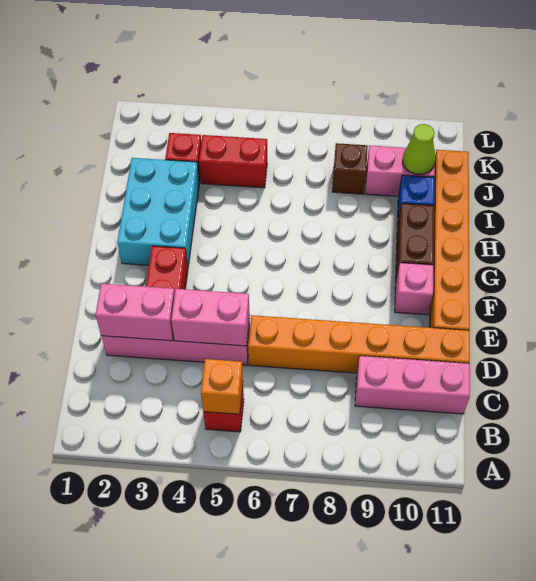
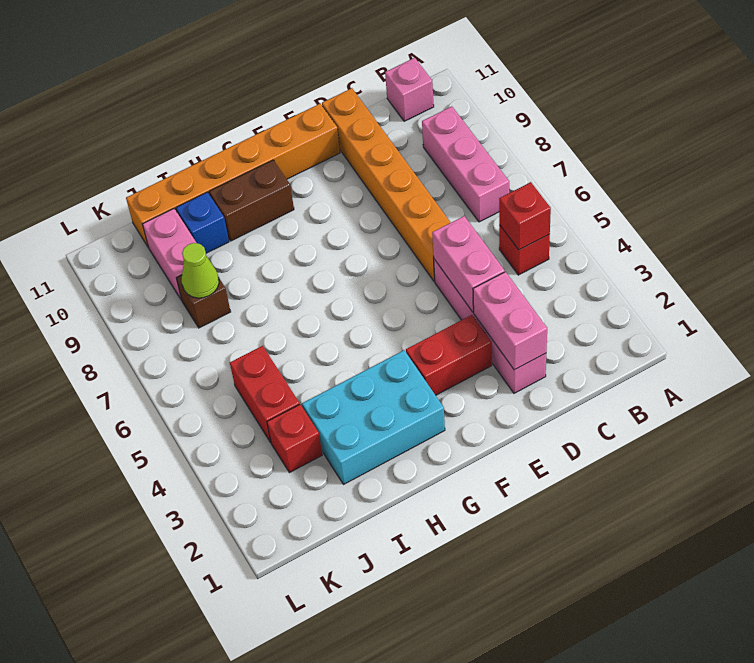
orange 1x1 brick [201,359,243,414] -> red 1x1 brick [499,182,551,250]
pink 1x3 brick [355,356,470,414] -> pink 1x3 brick moved to [422,106,509,222]
pink 1x1 brick [395,263,433,315] -> pink 1x1 brick moved to [385,58,434,121]
lime 1x1 cone [403,124,436,175] -> lime 1x1 cone moved to [182,243,219,298]

